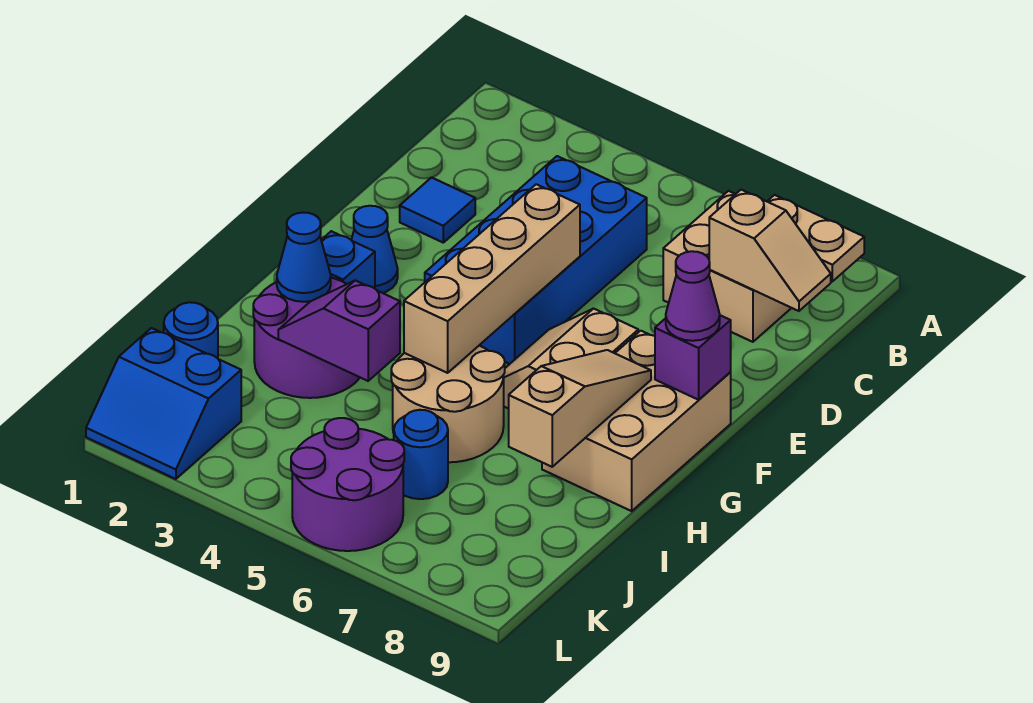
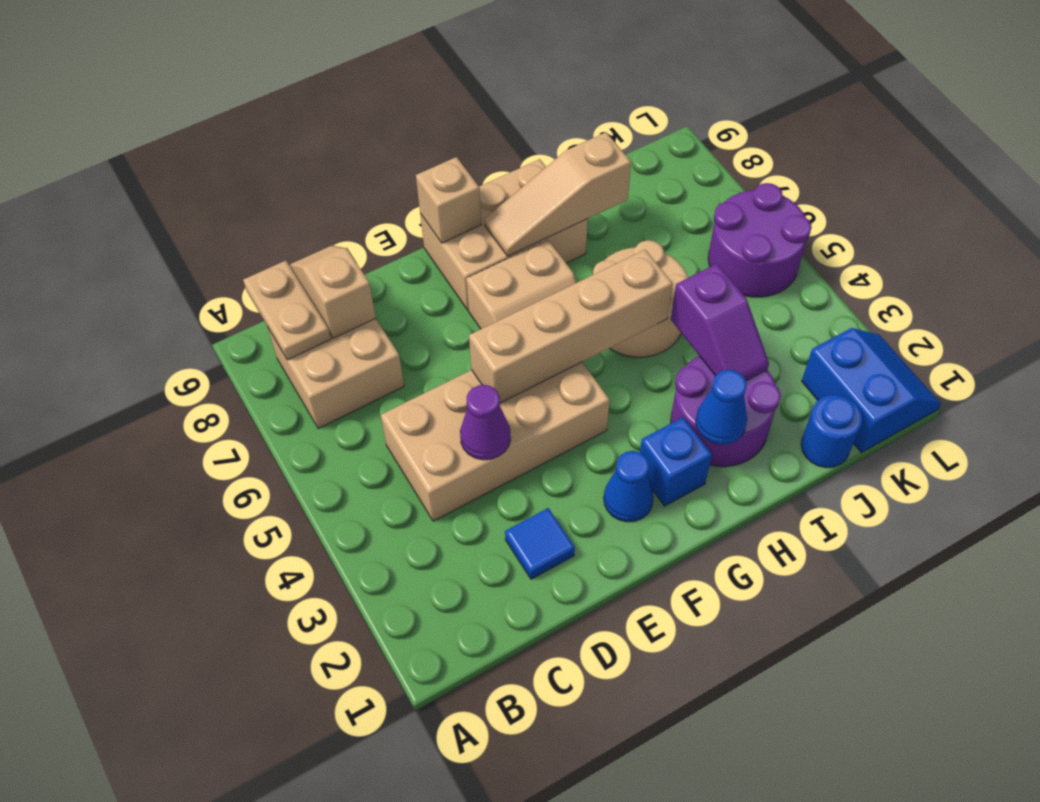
blue 2x4 brick [425,156,647,364] -> tan 2x4 brick [380,362,610,521]
purple 1x1 brick [655,315,731,400] -> tan 1x1 brick [416,157,482,243]
purple 1x1 cone [666,251,720,341] -> purple 1x1 cone moved to [460,385,511,460]
blue 1x1 round brick [394,410,448,499] -> none

